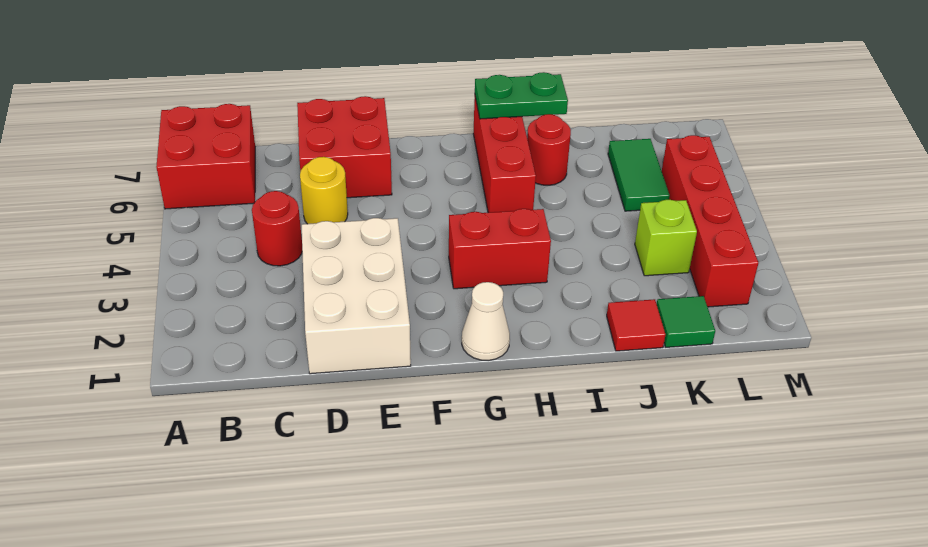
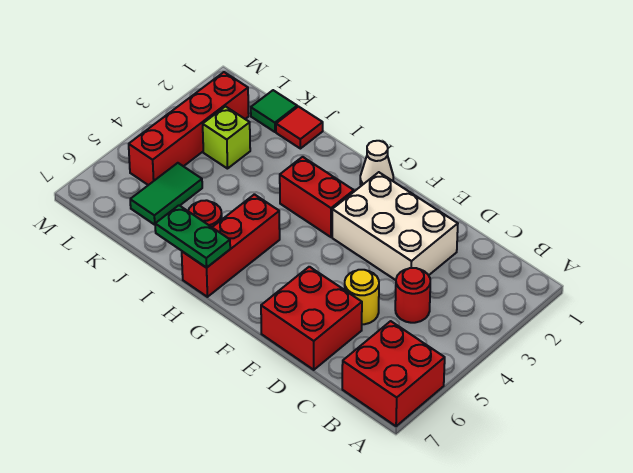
white 2x3 brick [302,218,411,374] -> white 2x3 brick turned to [332,172,458,280]

